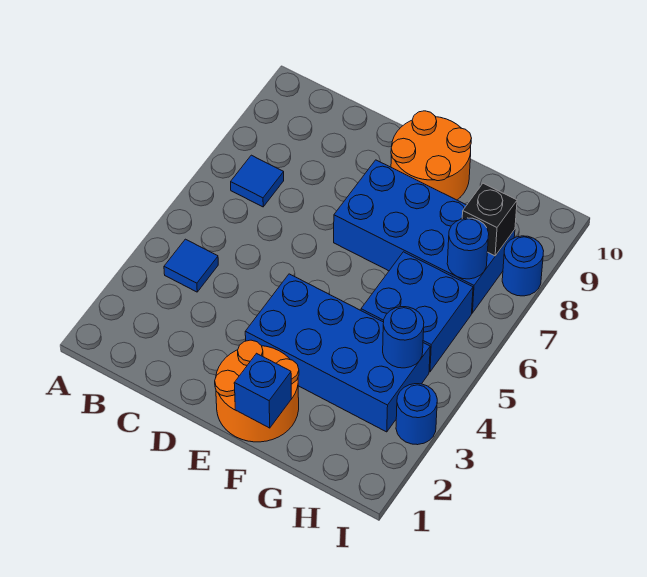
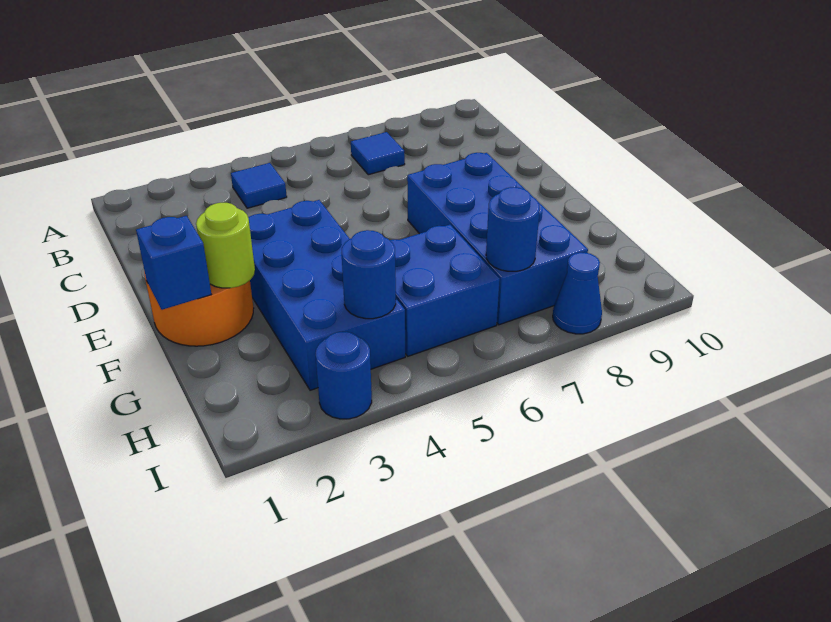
orange 2x2 round brick [391,111,471,200] -> none
none -> lime 1x1 round brick [196,203,255,288]
black 1x1 brick [462,183,517,256] -> none
blue 1x1 round brick [502,236,544,296] -> blue 1x1 cone [553,252,602,334]

